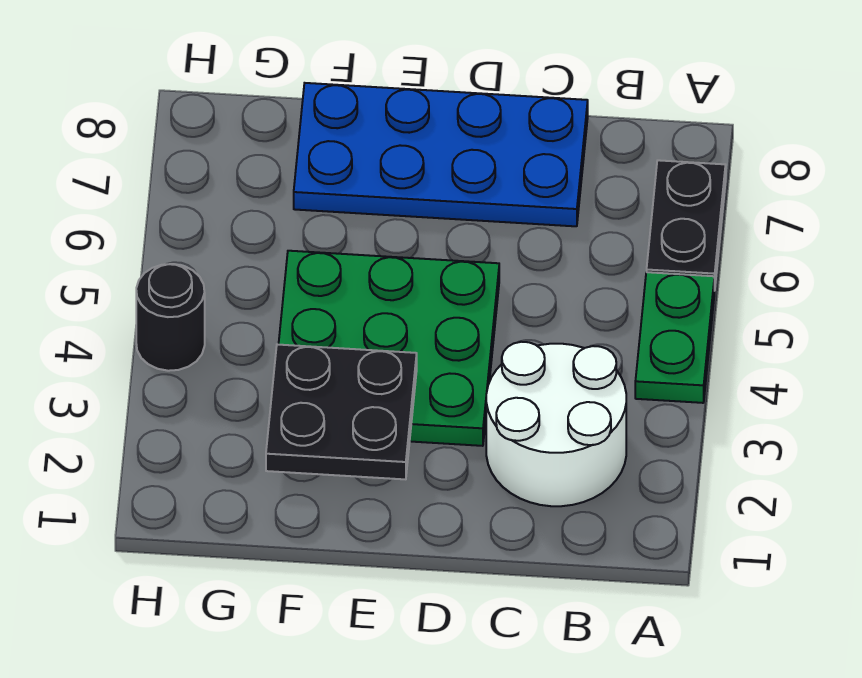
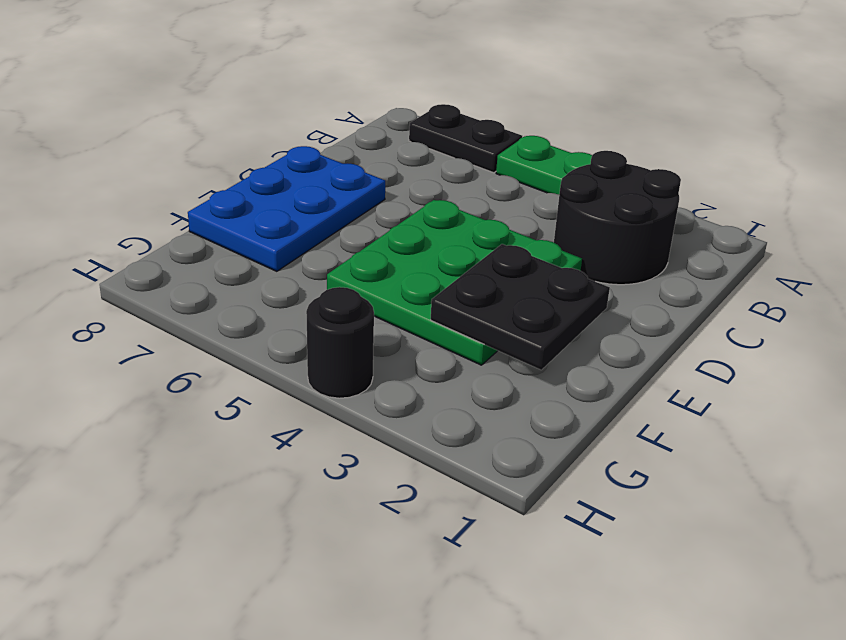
white 2x2 round brick [486,342,626,506] -> black 2x2 round brick [554,151,681,285]
blue 2x4 plate [294,83,588,226] -> blue 2x3 plate [188,146,385,271]

